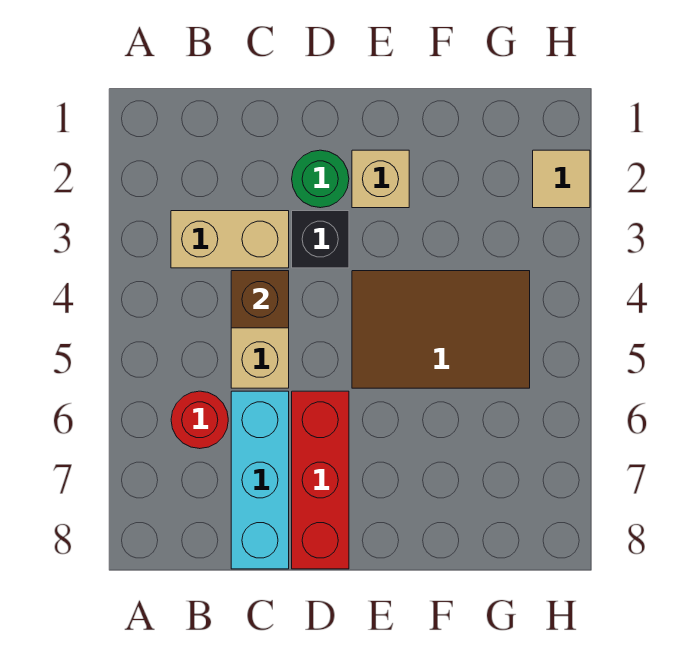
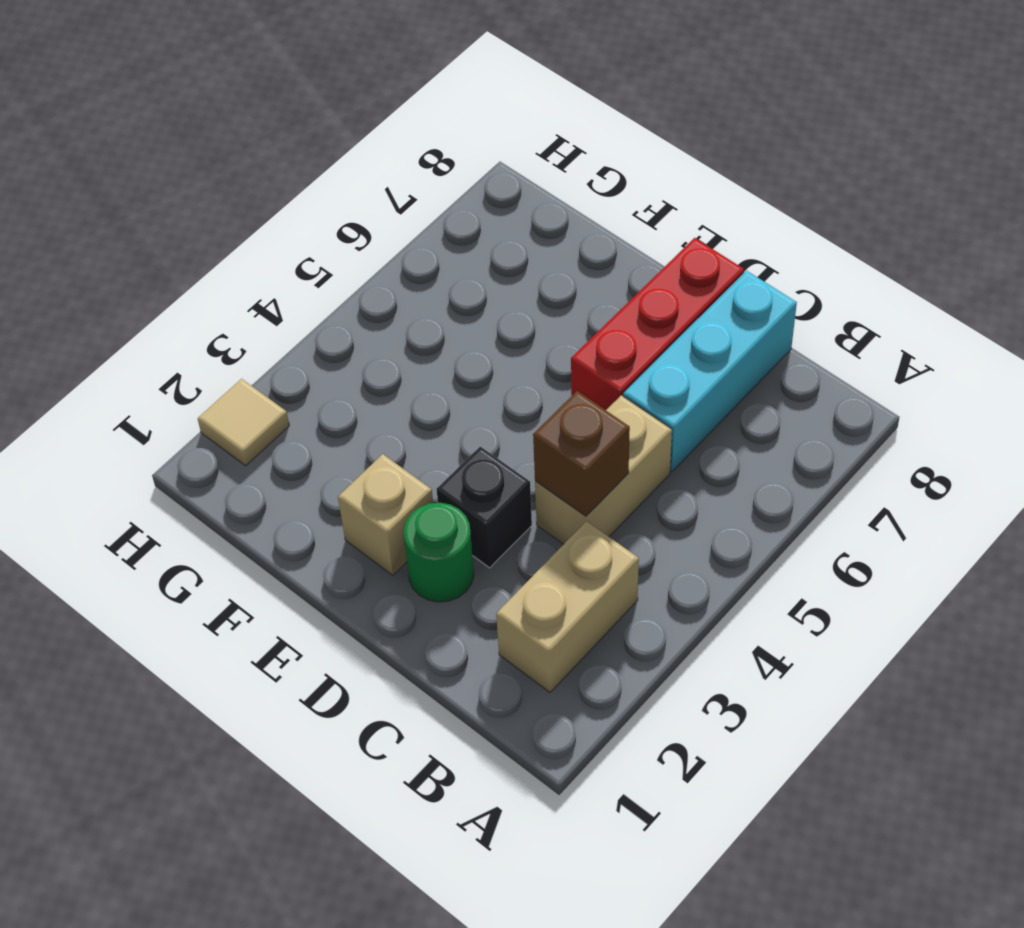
tan 1x2 brick [171,211,289,268] -> tan 1x2 brick turned to [496,521,639,692]
red 1x1 round brick [171,391,228,449] -> none
brown 2x3 tile [352,271,530,388] -> none

